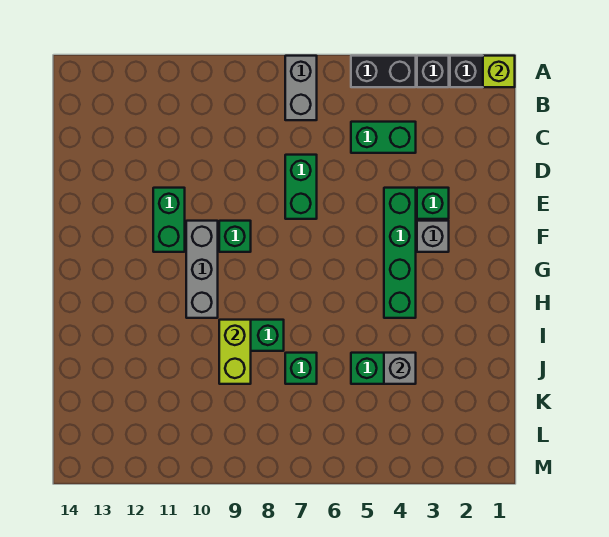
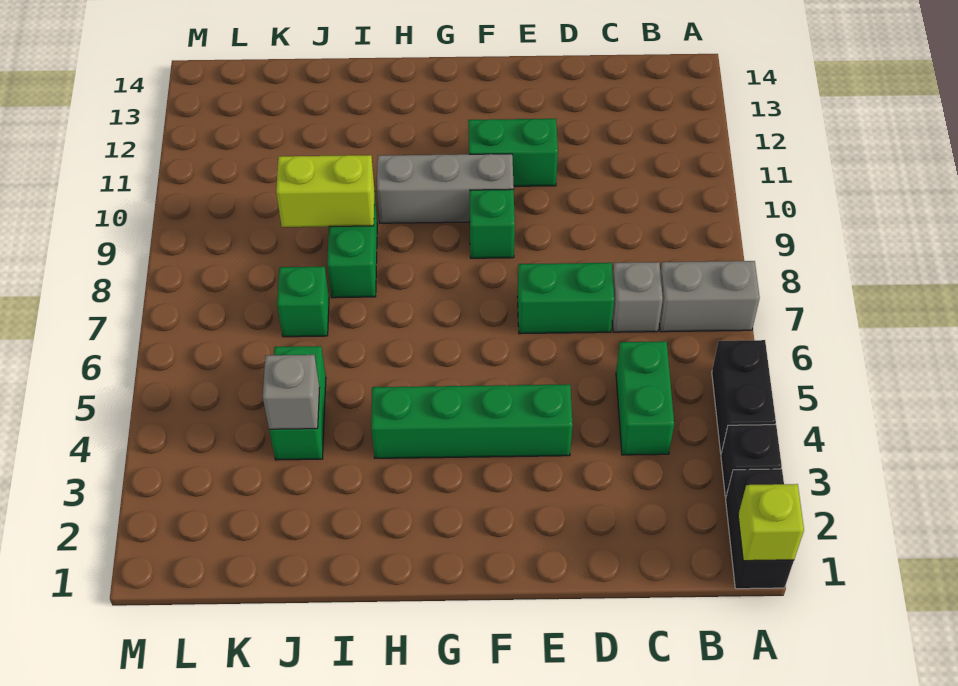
green 1x1 brick [417,188,449,219] -> none
grey 1x1 brick [417,221,449,252] -> grey 1x1 brick moved to [612,262,663,332]

